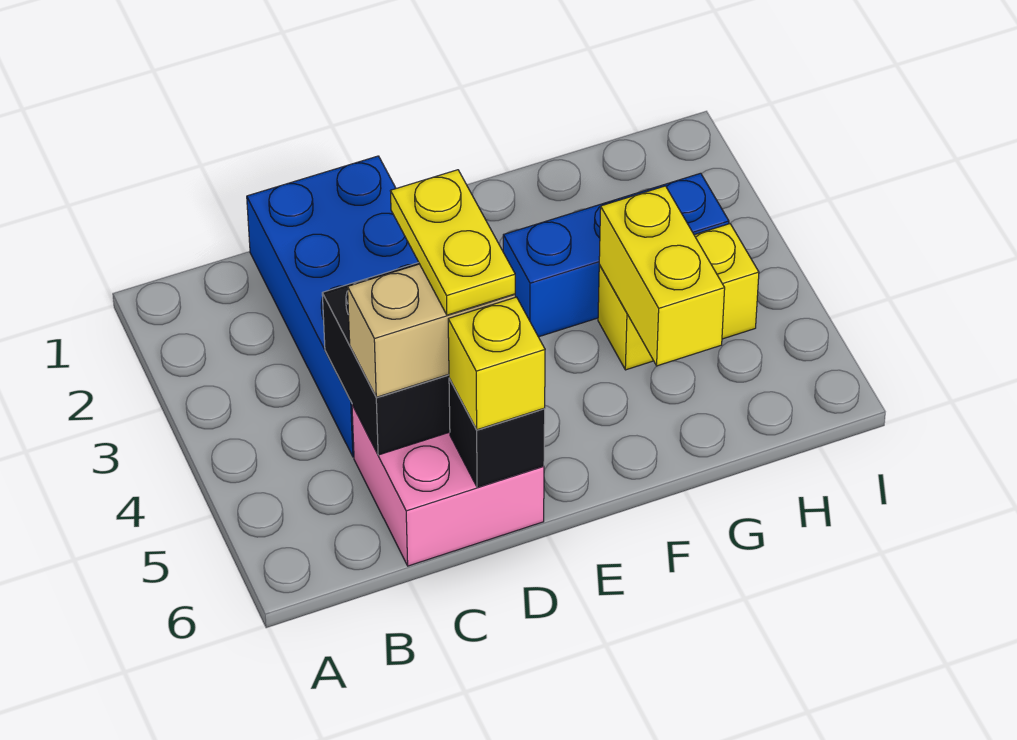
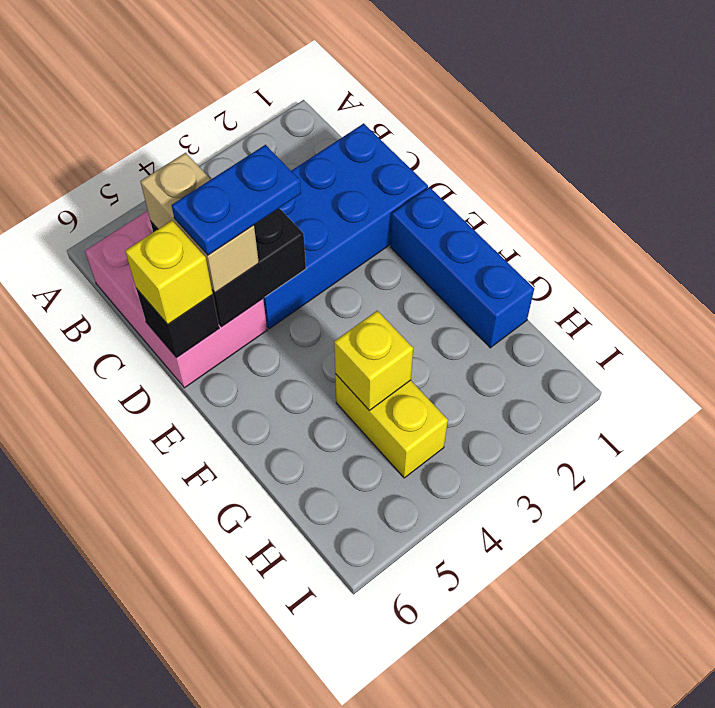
pink 2x2 brick [352,405,544,566] -> pink 2x3 brick [85,211,267,388]
yellow 1x2 plate [391,170,515,315] -> blue 1x2 plate [171,145,301,255]
blue 1x3 brick [503,173,729,337] -> blue 1x3 brick moved to [391,187,534,348]
yellow 1x2 brick [599,186,725,366] -> yellow 1x1 brick [334,311,413,410]

